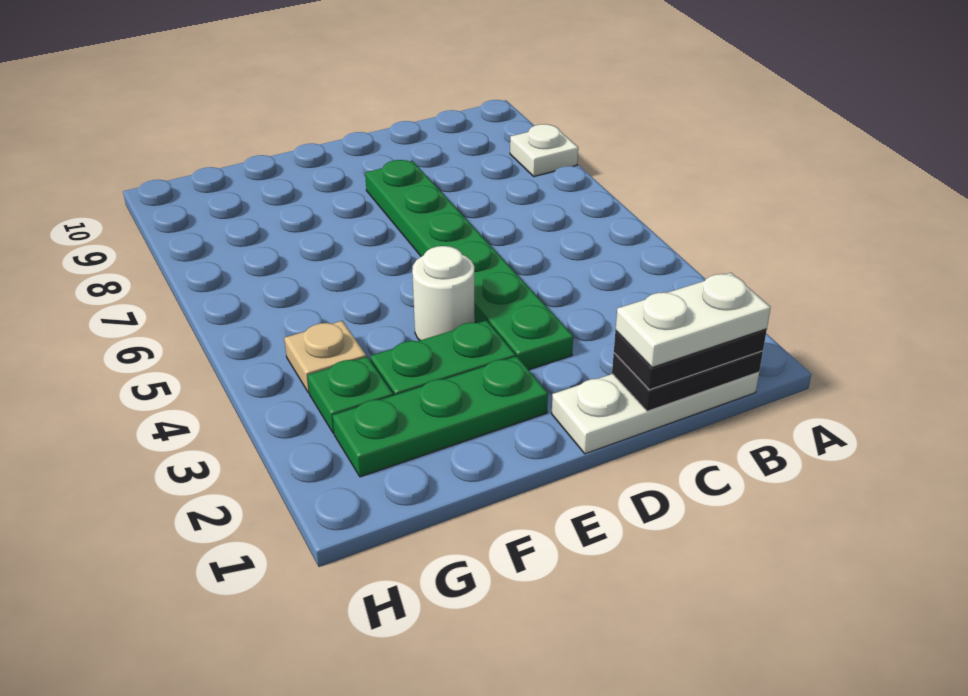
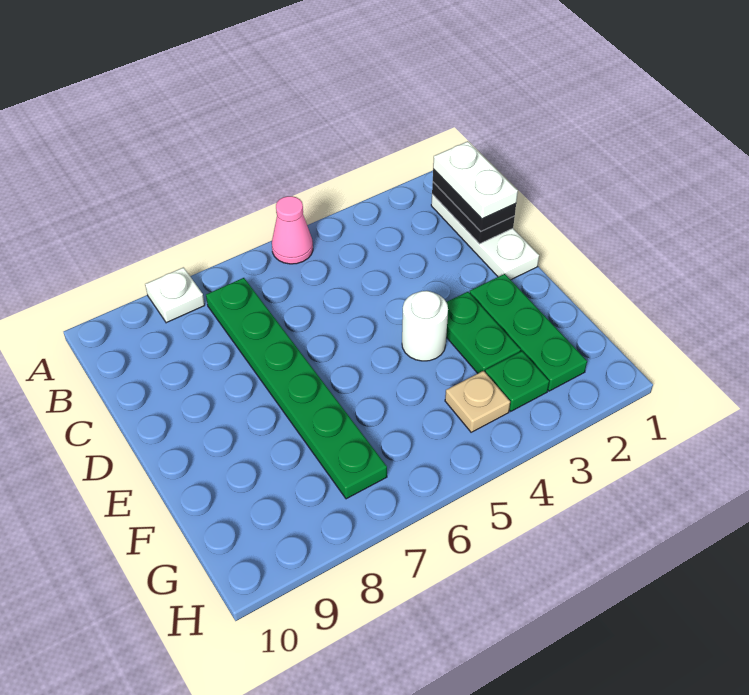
none -> pink 1x1 cone [272,196,313,264]
green 1x6 plate [365,160,573,370] -> green 1x6 plate turned to [206,278,387,499]

